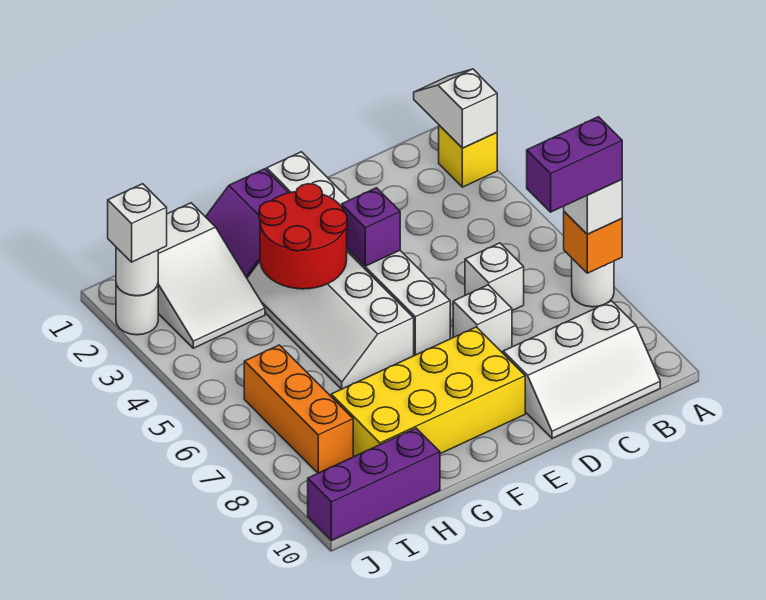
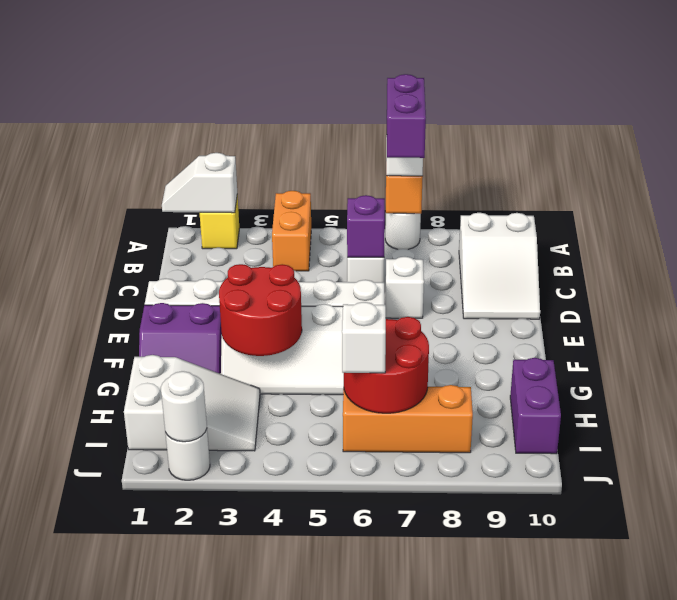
none -> orange 1x2 brick [272,191,311,271]
white 2x3 slope [503,301,660,438] -> white 2x3 slope turned to [459,213,540,319]
purple 1x1 brick [342,188,400,266] -> purple 1x1 brick moved to [347,195,385,257]
yellow 2x4 brick [331,327,525,456] -> none
none -> red 2x2 round brick [344,317,429,413]
purple 1x3 brick [308,428,440,540] -> purple 1x2 brick [510,358,561,454]
white 1x1 brick [108,184,167,262] -> white 1x1 brick moved to [342,302,386,373]

